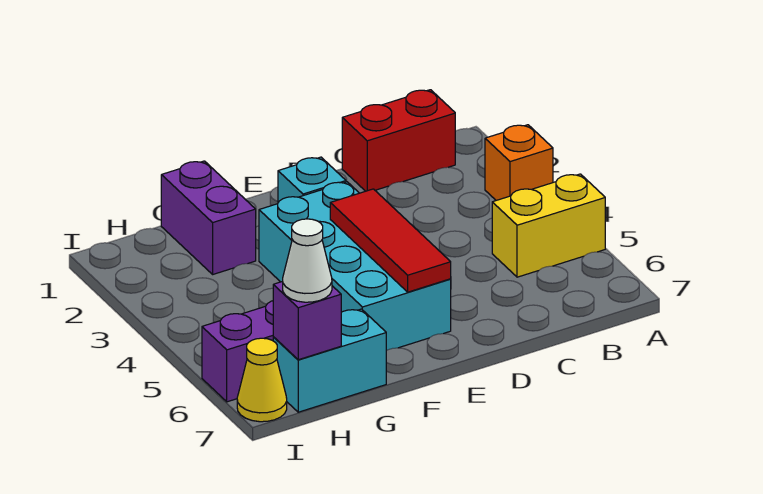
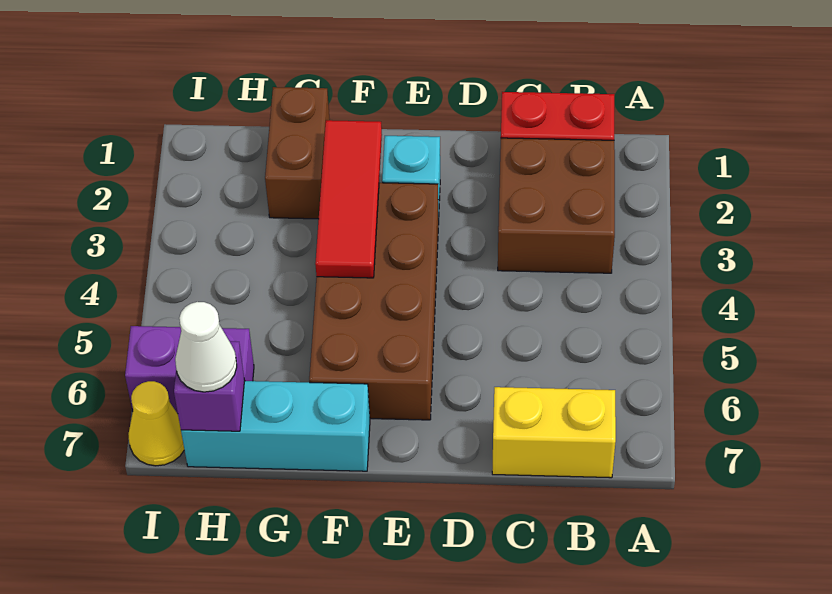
orange 1x1 brick [485,125,553,200] -> none
yellow 1x2 brick [492,174,605,277] -> yellow 1x2 brick moved to [492,387,616,478]
none -> brown 2x2 brick [498,138,615,273]
cyan 2x4 brick [259,182,451,351] -> brown 2x4 brick [309,183,439,420]
red 1x3 tile [330,189,451,292] -> red 1x3 tile moved to [315,120,382,278]
purple 1x2 brick [161,161,256,274] -> brown 1x2 brick [265,87,330,219]
cyan 1x2 brick [273,309,386,412] -> cyan 1x3 brick [181,381,370,471]

